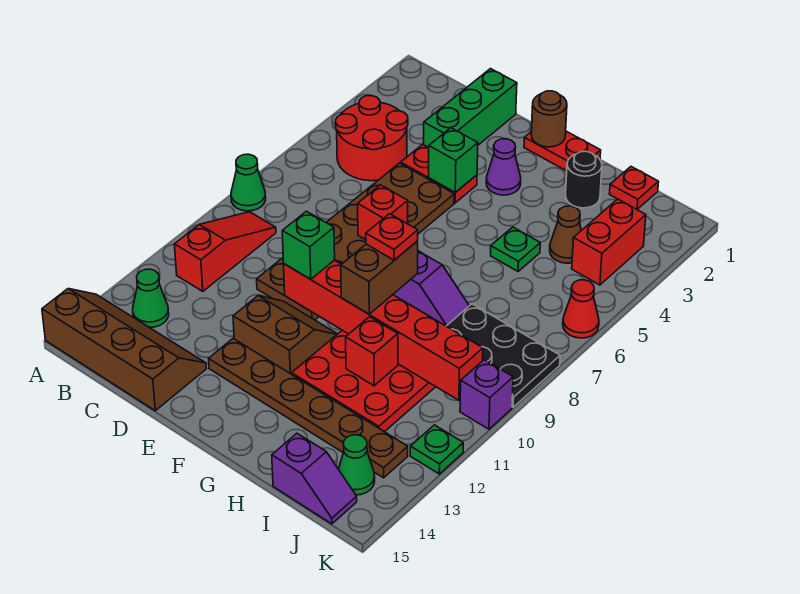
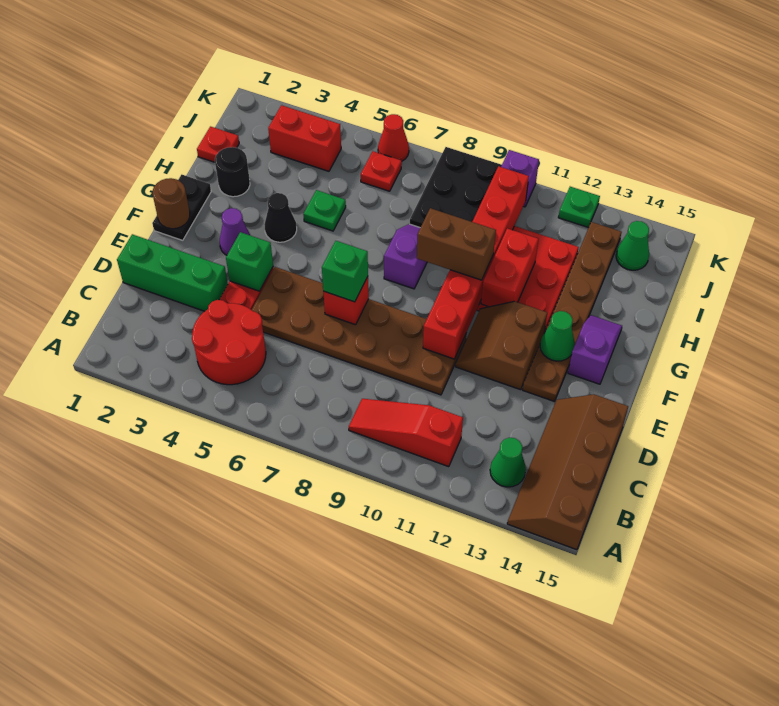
green 1x1 cone [231,154,266,211] -> green 1x1 cone moved to [540,311,575,361]
green 1x1 brick [282,211,335,279] -> green 1x1 brick moved to [322,241,368,302]
red 1x2 plate [524,131,601,171] -> black 1x2 plate [152,175,211,240]
none -> black 1x1 cone [264,193,297,242]
red 1x1 plate [366,214,418,260] -> red 1x1 plate moved to [361,151,402,191]
red 1x1 brick [346,317,398,386] -> red 1x2 brick [481,228,538,307]
brown 1x1 cone [550,206,581,263] -> none
purple 1x2 slope [272,433,357,524] -> purple 1x2 slope moved to [568,315,622,384]

